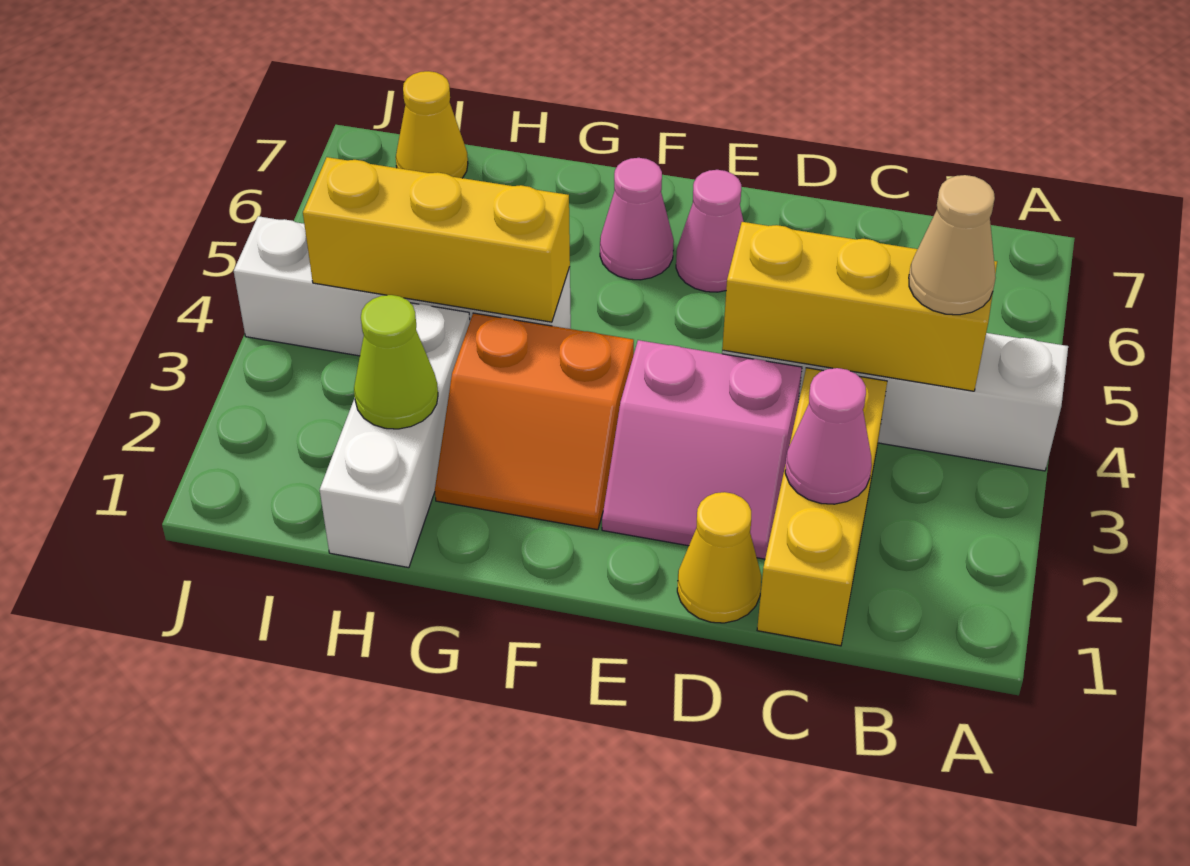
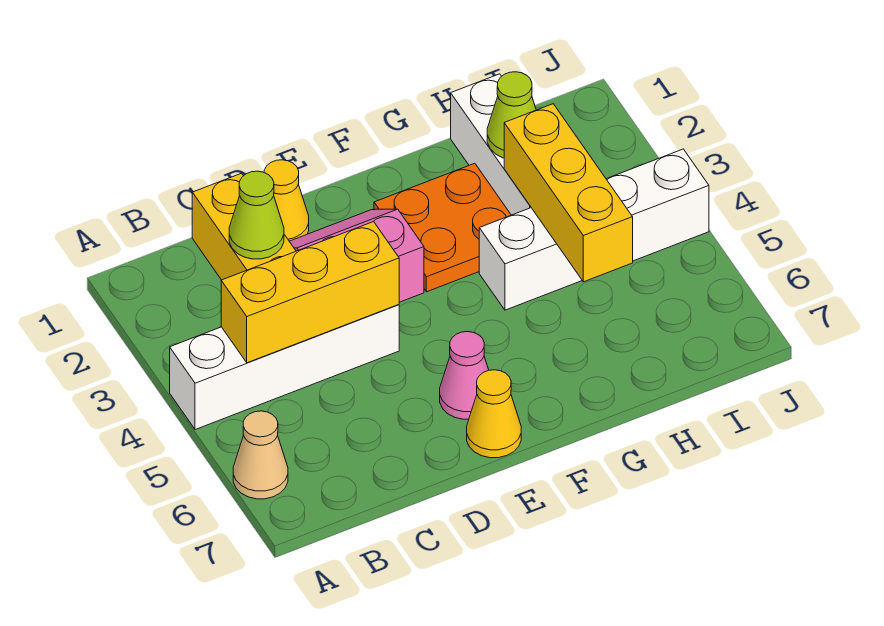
tan 1x1 cone [909,175,996,315] -> tan 1x1 cone moved to [233,411,288,499]
pink 1x1 cone [785,368,872,504] -> lime 1x1 cone [229,171,284,259]
orange 2x2 slope [435,313,634,530] -> orange 2x2 plate [374,163,511,292]
pink 1x1 cone [600,158,674,280] -> none
yellow 1x3 brick [303,157,570,322] -> yellow 1x3 brick turned to [504,104,633,282]
yellow 1x1 cone [396,71,468,178] -> yellow 1x1 cone moved to [467,370,521,458]

